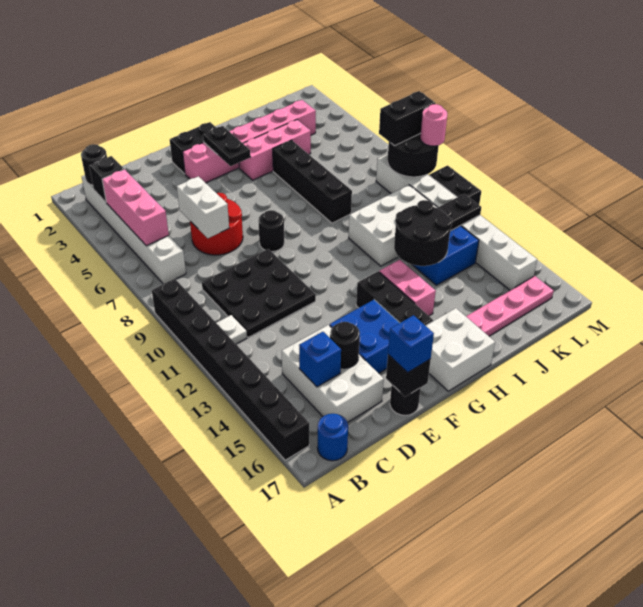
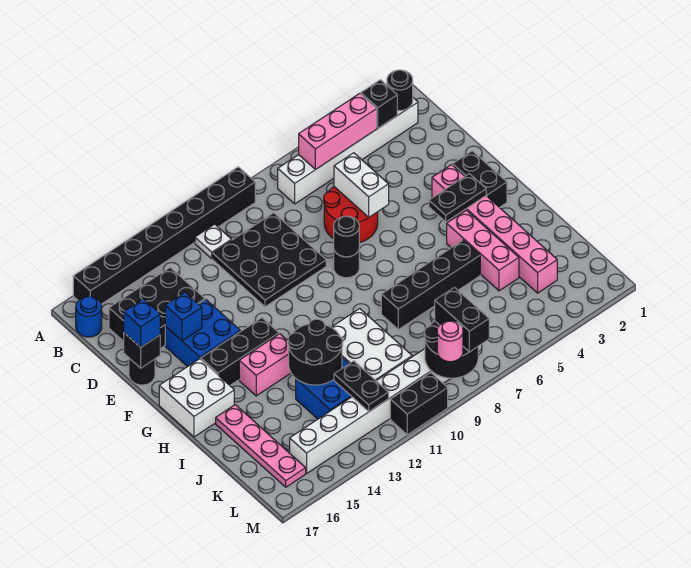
white 2x3 brick [282,325,384,422] -> black 2x3 brick [109,268,205,348]
blue 1x1 brick [299,332,341,387] -> blue 1x1 brick moved to [165,292,202,341]
white 1x2 brick [177,176,229,238] -> white 1x2 brick turned to [334,153,389,217]
black 1x1 round brick [330,322,360,368] -> black 1x1 round brick moved to [334,216,359,257]

